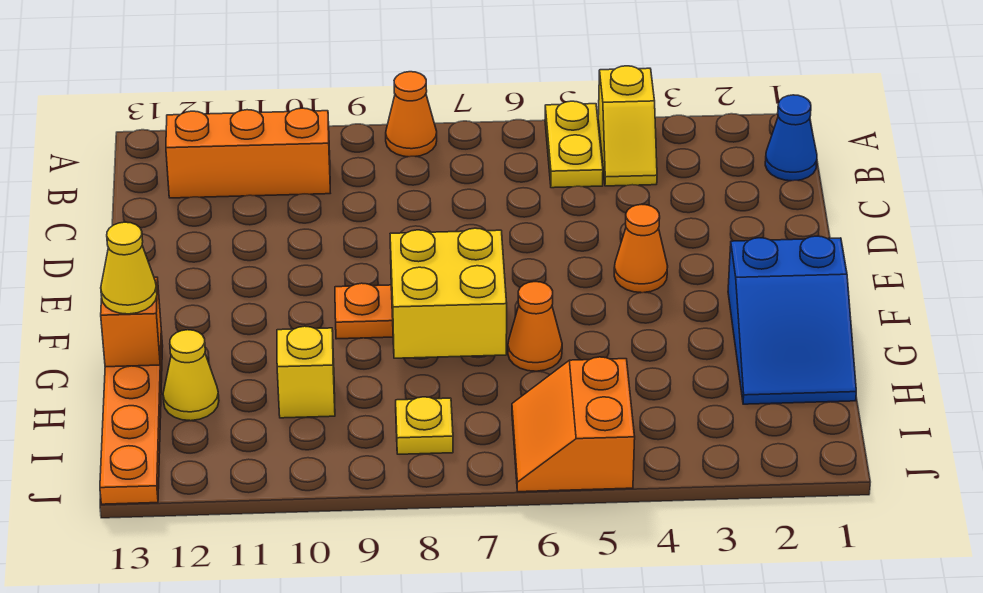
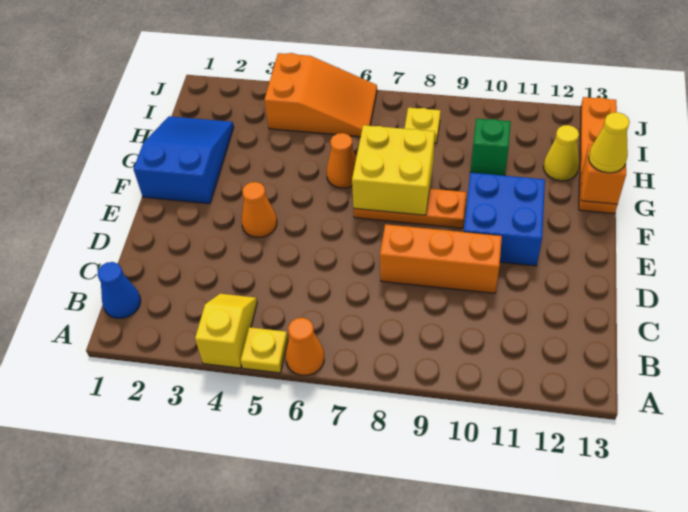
yellow 1x2 plate [545,101,603,188] -> yellow 1x1 plate [241,327,288,373]
orange 1x1 cone [386,72,437,157] -> orange 1x1 cone moved to [285,318,324,375]
orange 1x3 brick [166,108,330,198] -> orange 1x3 brick moved to [380,224,502,293]
none -> blue 2x2 brick [464,173,545,266]
yellow 1x1 brick [277,326,335,418] -> green 1x1 brick [471,118,511,176]
orange 2x2 slope [512,357,635,492] -> orange 2x3 slope [264,53,377,137]

